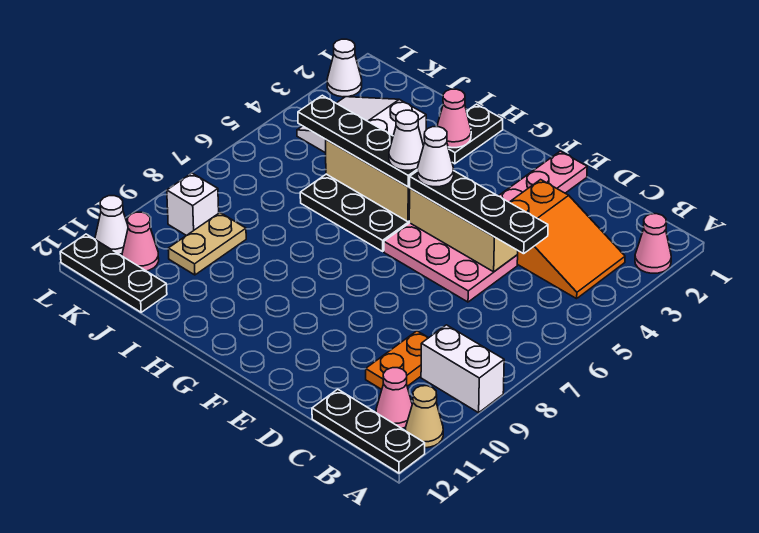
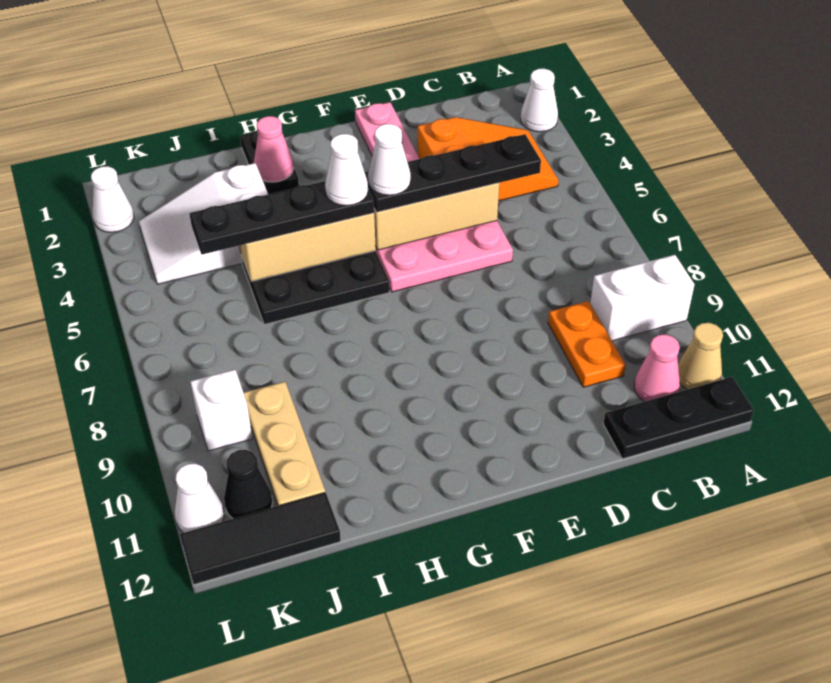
pink 1x1 cone [635,214,671,273] -> white 1x1 cone [521,69,558,132]
tan 1x2 plate [168,213,246,275] -> tan 1x3 plate [244,382,325,506]
black 1x3 plate [60,234,167,312] -> black 1x3 tile [180,492,341,585]
pink 1x1 cone [122,212,159,271] -> black 1x1 cone [224,450,273,519]

